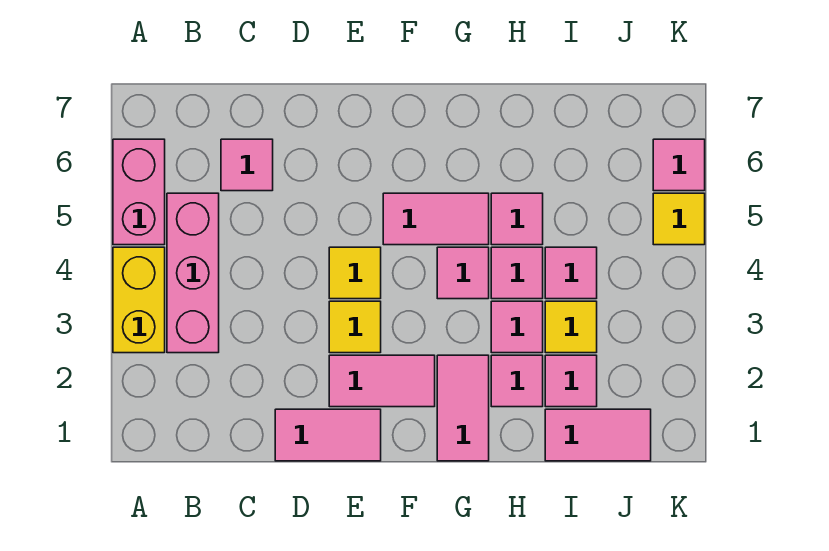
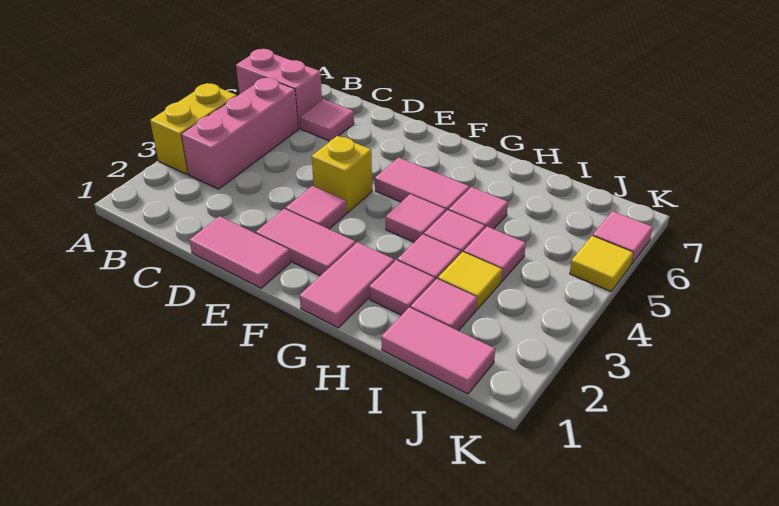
pink 1x2 brick [113,139,165,245] -> pink 1x2 brick turned to [236,49,322,129]
yellow 1x1 tile [329,301,381,353] -> pink 1x1 tile [286,186,347,229]
yellow 1x1 tile [329,247,381,299] -> yellow 1x1 brick [312,136,372,213]

